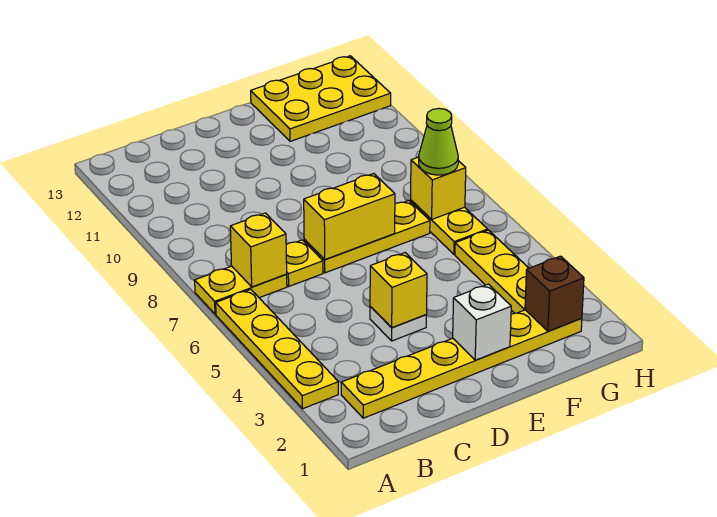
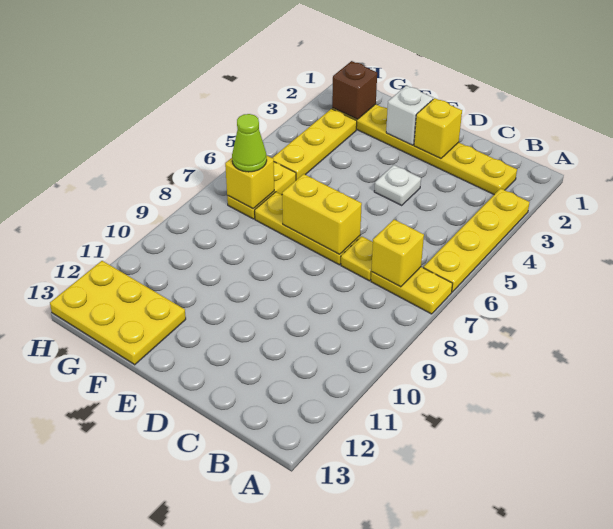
yellow 1x1 brick [370,253,427,328] -> yellow 1x1 brick moved to [414,98,462,159]

